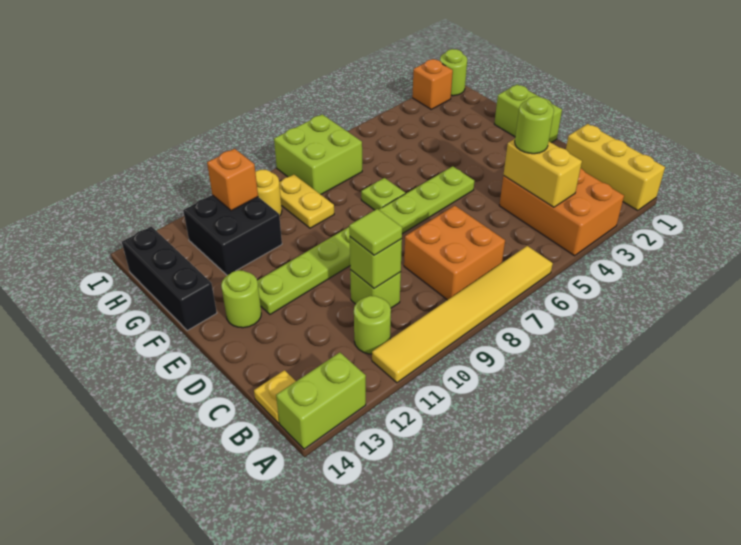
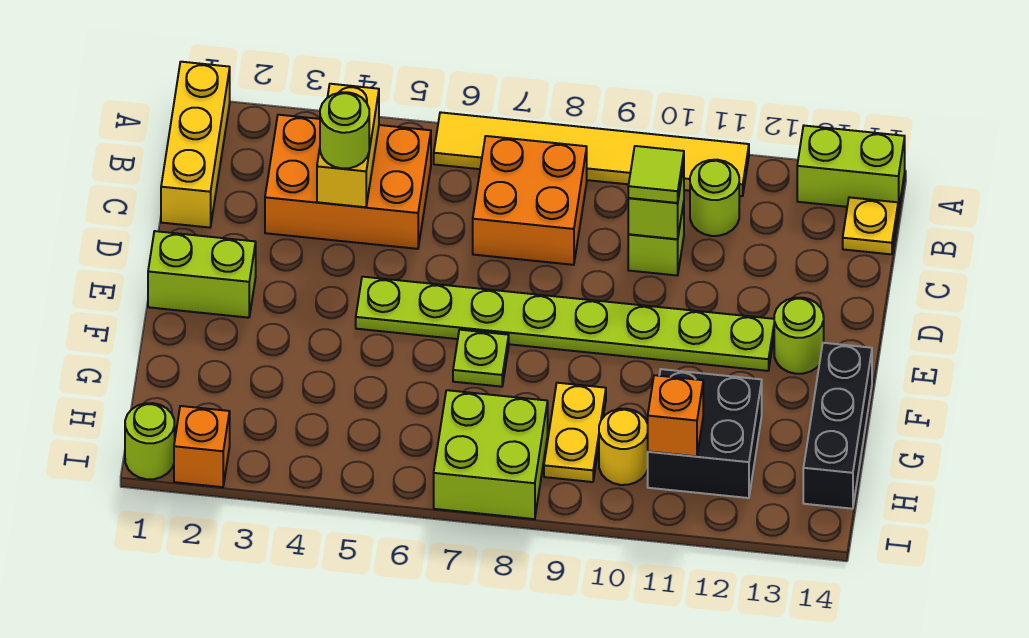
orange 2x3 brick [499,168,624,256] -> orange 2x3 brick turned to [265,115,431,249]
lime 1x2 brick [494,84,562,143] -> lime 1x2 brick turned to [148,231,256,318]

